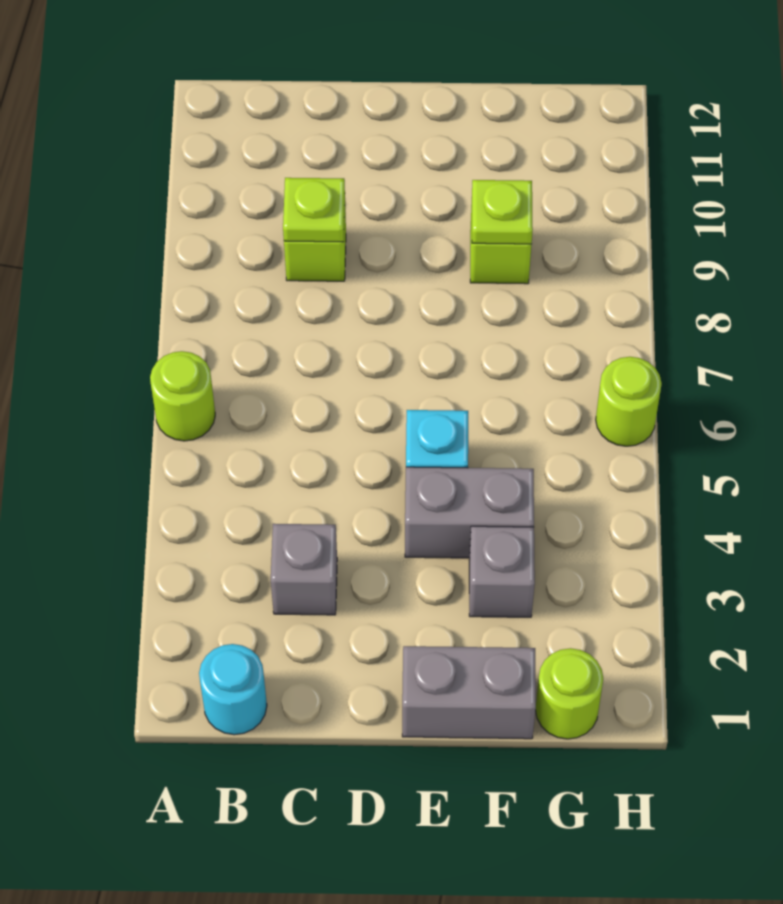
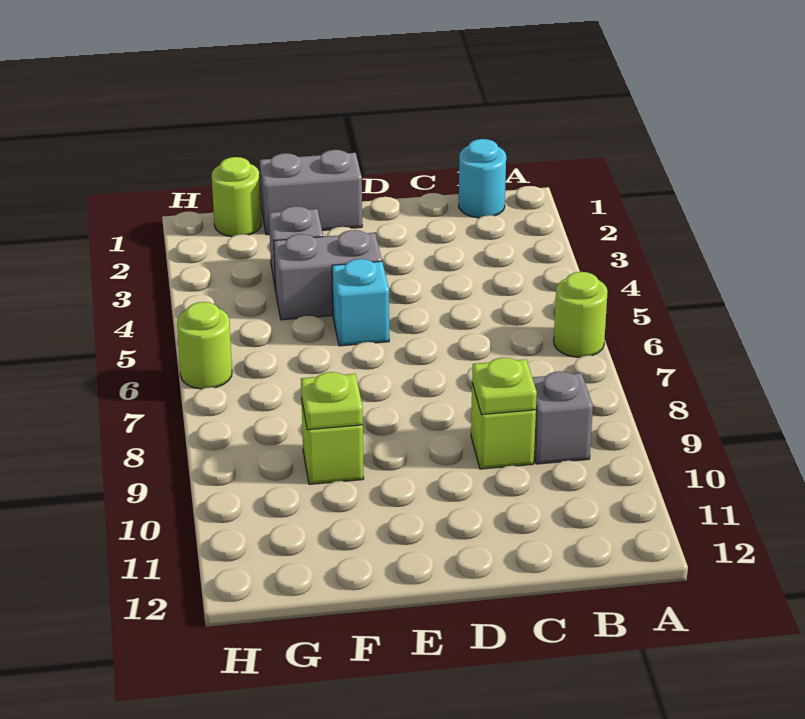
grey 1x1 brick [271,524,337,615] -> grey 1x1 brick moved to [532,371,593,464]

